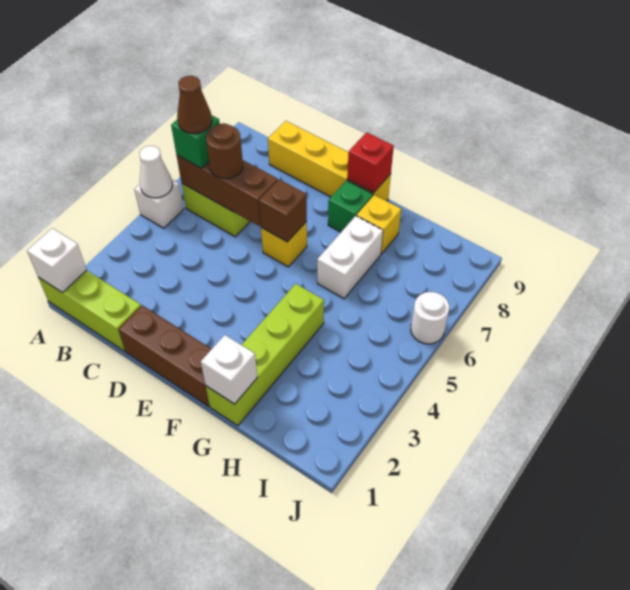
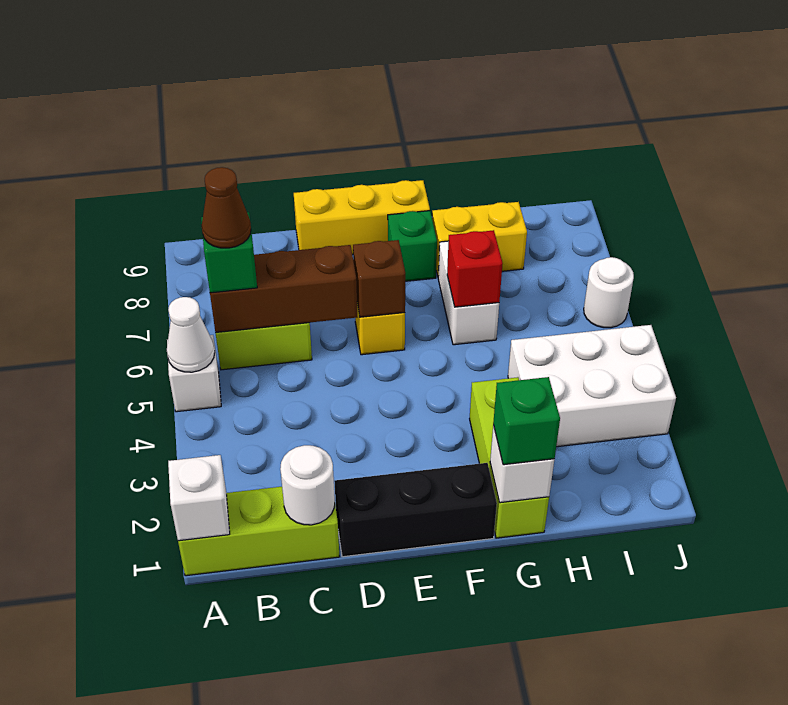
none -> white 1x1 round brick [280,445,335,525]
brown 1x1 round brick [206,123,243,179] -> none
yellow 1x4 brick [268,121,391,201] -> yellow 1x3 brick [294,180,430,255]
brown 1x3 brick [119,305,211,406] -> black 1x3 brick [334,463,497,557]
red 1x1 brick [347,132,394,193] -> red 1x1 brick moved to [447,230,503,307]
lime 1x4 brick [206,284,324,426] -> lime 1x3 brick [470,377,549,538]
none -> green 1x1 brick [493,377,560,465]
yellow 1x1 brick [357,195,401,254] -> yellow 1x2 brick [432,202,527,276]
none -> white 2x3 brick [508,325,676,447]

